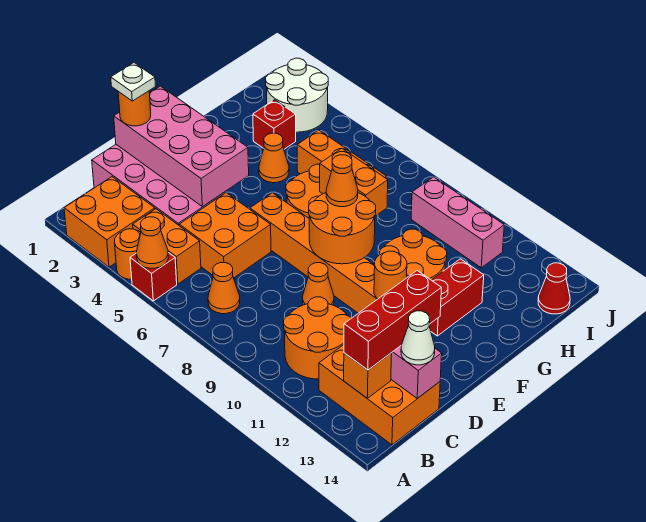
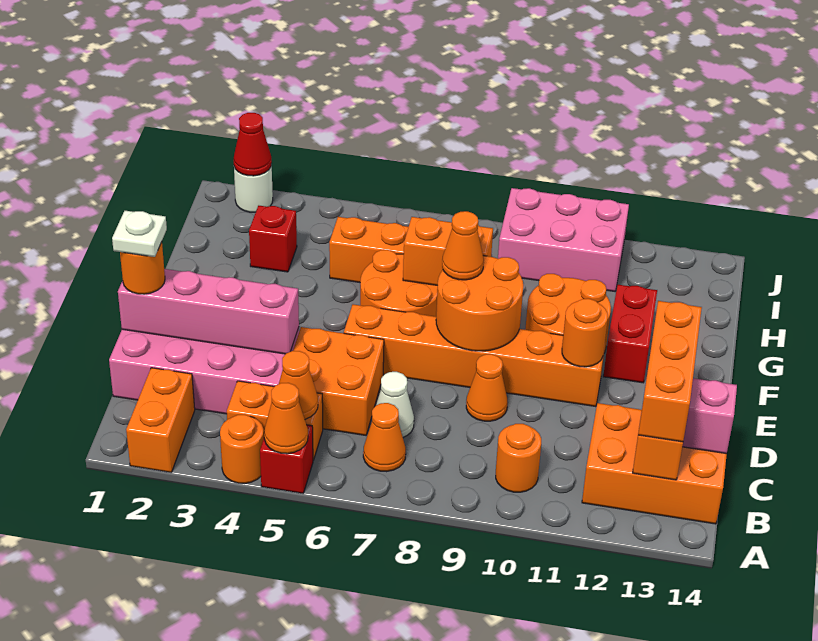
orange 2x2 brick [64,177,155,267] -> orange 1x2 brick [126,368,195,472]
orange 2x2 round brick [284,297,351,379] -> orange 1x1 round brick [496,424,541,492]
red 1x3 brick [344,271,441,370] -> orange 1x3 brick [638,301,702,442]
white 1x1 cone [401,311,435,365] -> white 1x1 cone moved to [376,372,414,437]
pink 2x4 brick [114,86,249,207] -> pink 1x4 brick [118,269,299,354]
orange 1x1 cone [259,133,289,183] -> orange 1x1 cone moved to [279,351,318,419]
white 2x2 round brick [266,58,328,132] -> white 1x1 round brick [234,164,273,212]
pink 1x3 brick [411,177,504,268] -> pink 2x3 brick [498,188,629,291]
red 1x1 cone [538,263,570,314] -> red 1x1 cone moved to [234,113,272,176]

